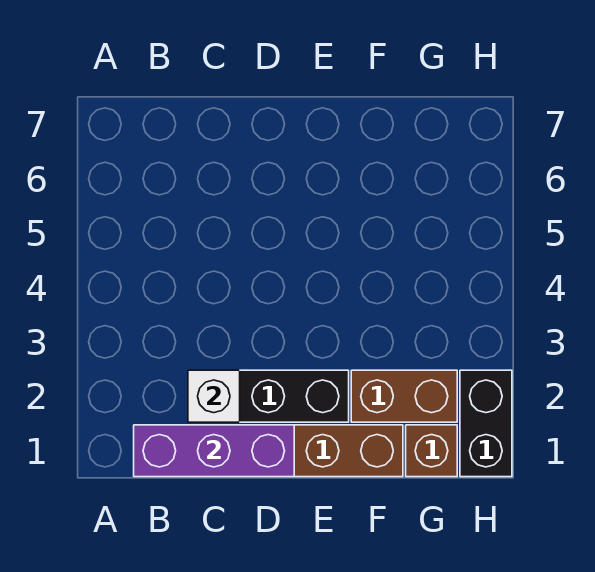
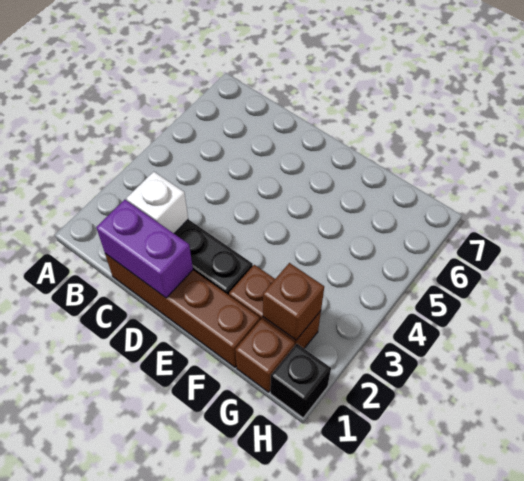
purple 1x3 brick [134,425,294,477] -> purple 1x2 brick [96,200,193,298]
none -> brown 1x1 brick [263,263,324,340]
black 1x2 brick [460,370,512,477] -> black 1x1 brick [270,344,331,418]

